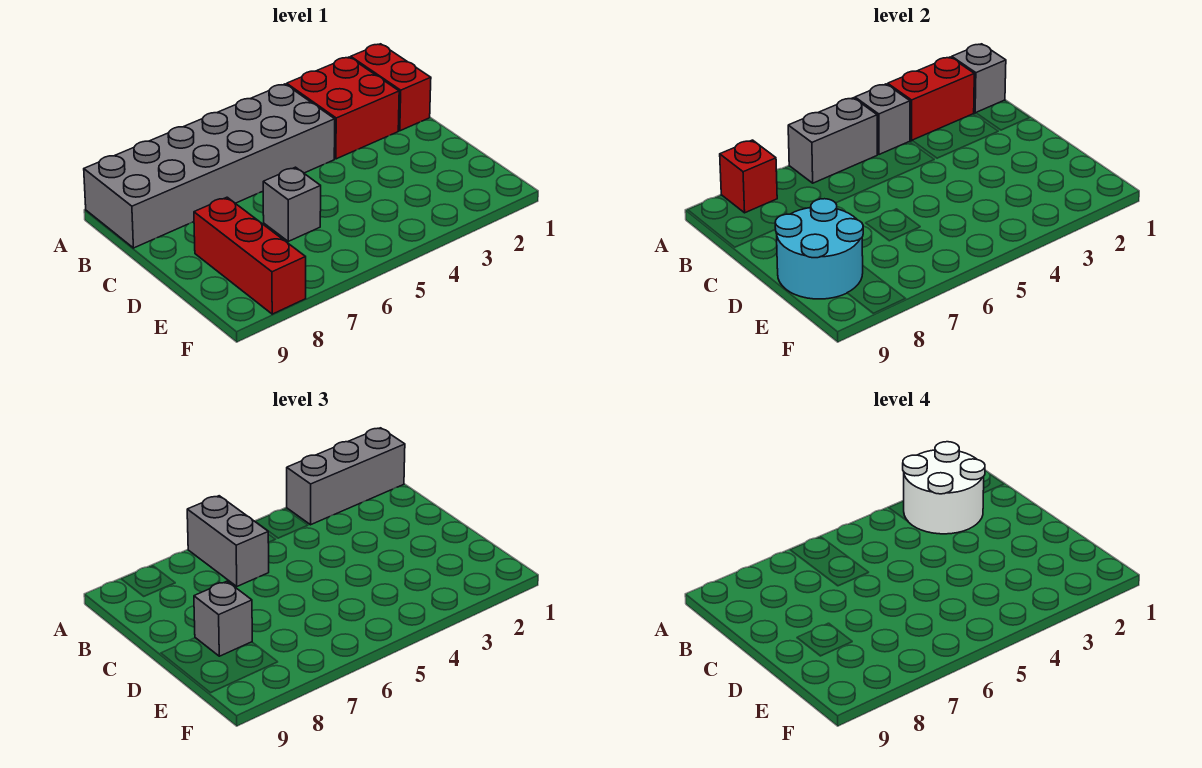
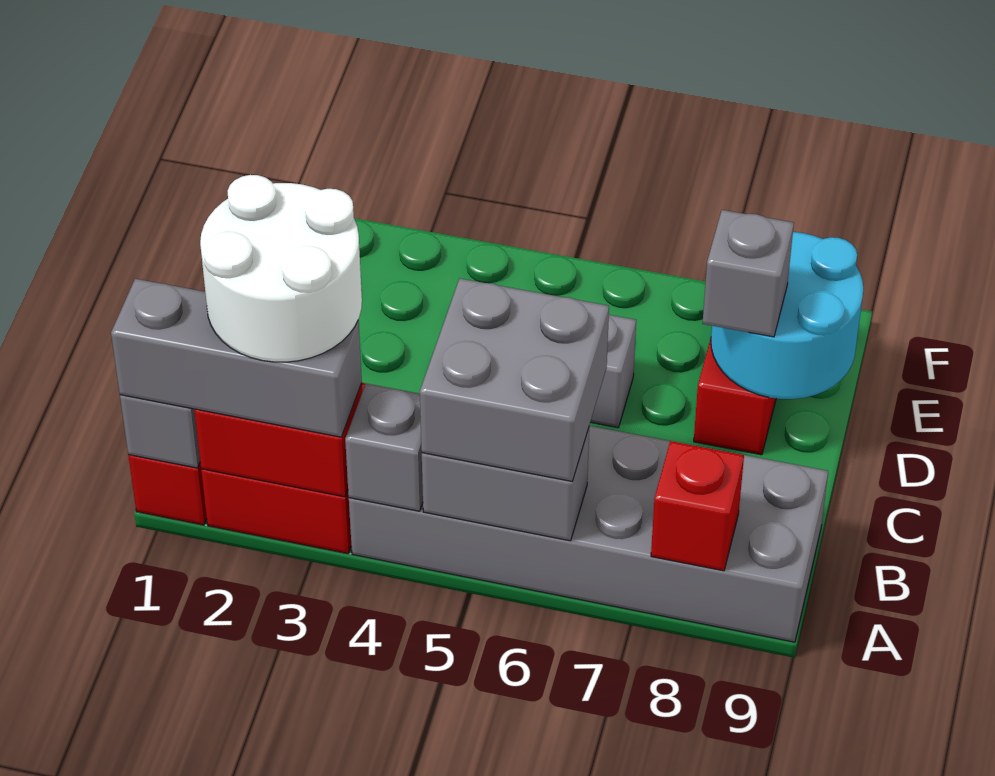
grey 1x2 brick [187,496,269,586] -> grey 2x2 brick [420,278,609,481]

